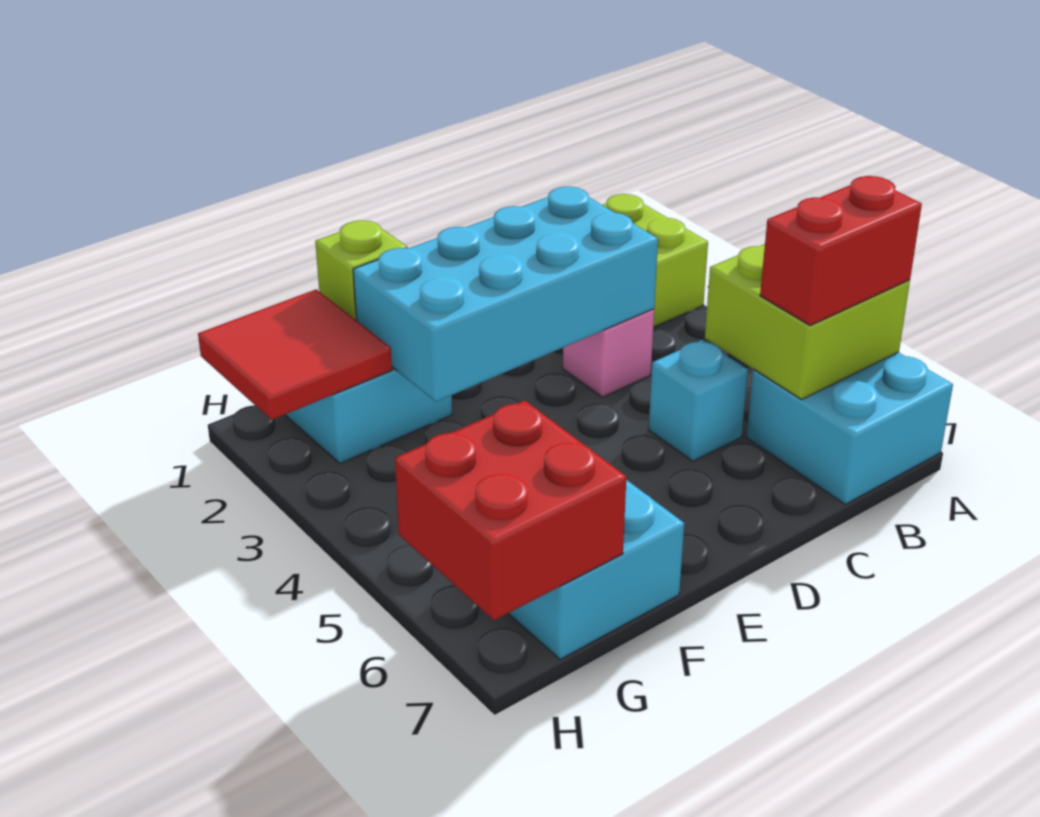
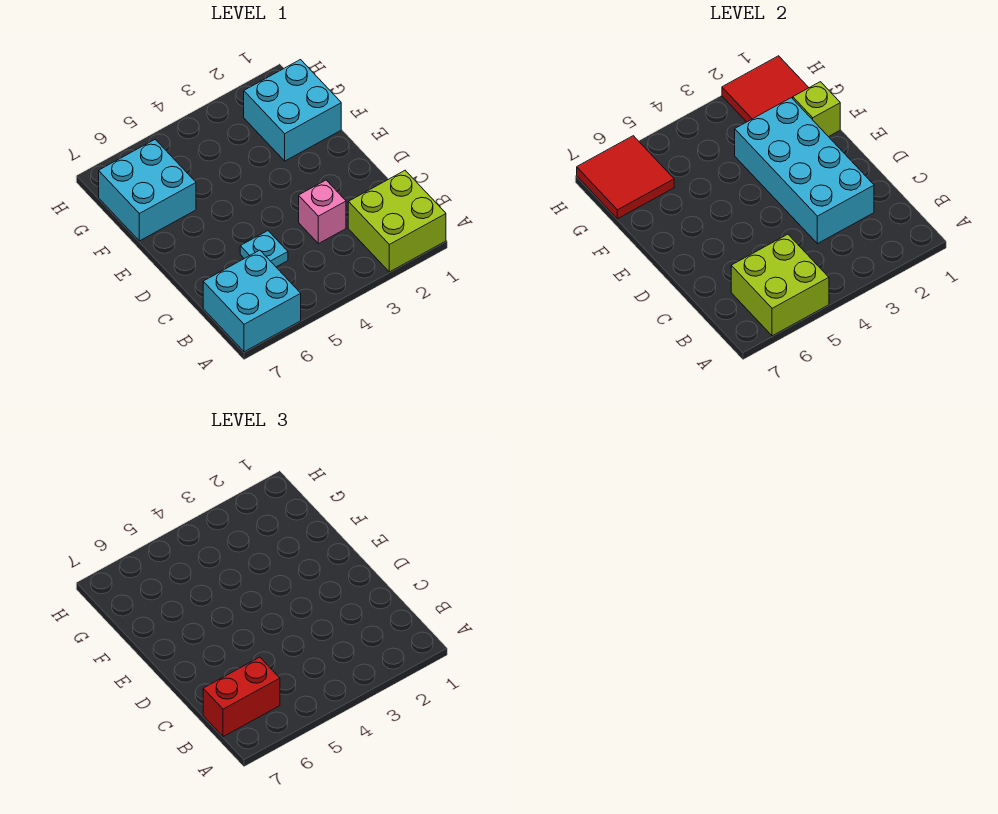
red 1x2 brick [760,176,922,325] -> red 1x2 brick turned to [203,657,280,737]
cyan 1x1 brick [649,340,748,461] -> cyan 1x1 plate [240,231,288,267]
red 2x2 brick [395,401,626,620] -> red 2x2 tile [577,136,674,219]

